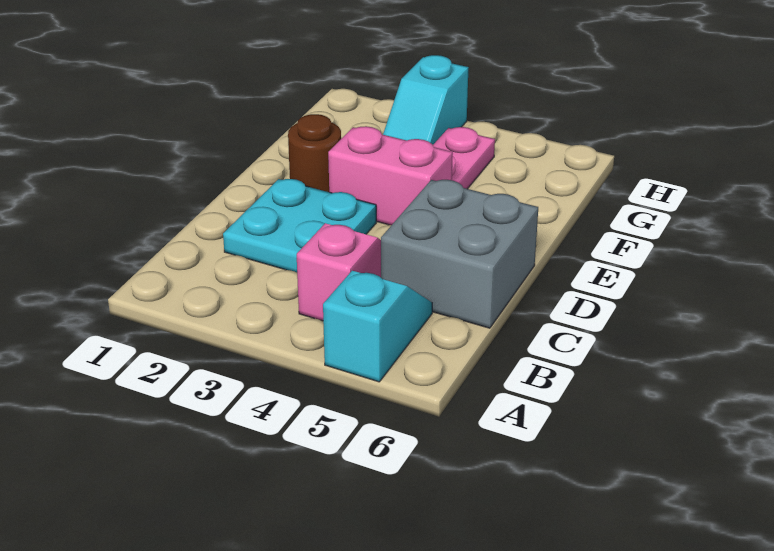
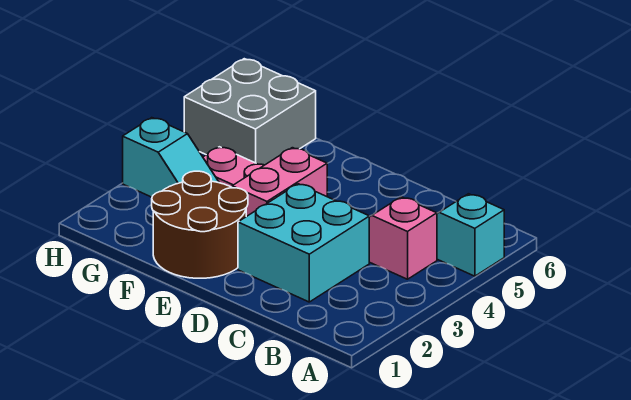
cyan 2x2 plate [223,179,376,273] -> cyan 2x2 brick [238,184,369,302]
grey 2x2 brick [381,180,538,328] -> grey 2x2 brick moved to [184,59,316,165]
brown 1x1 round brick [288,114,341,192] -> brown 2x2 round brick [152,171,248,278]

